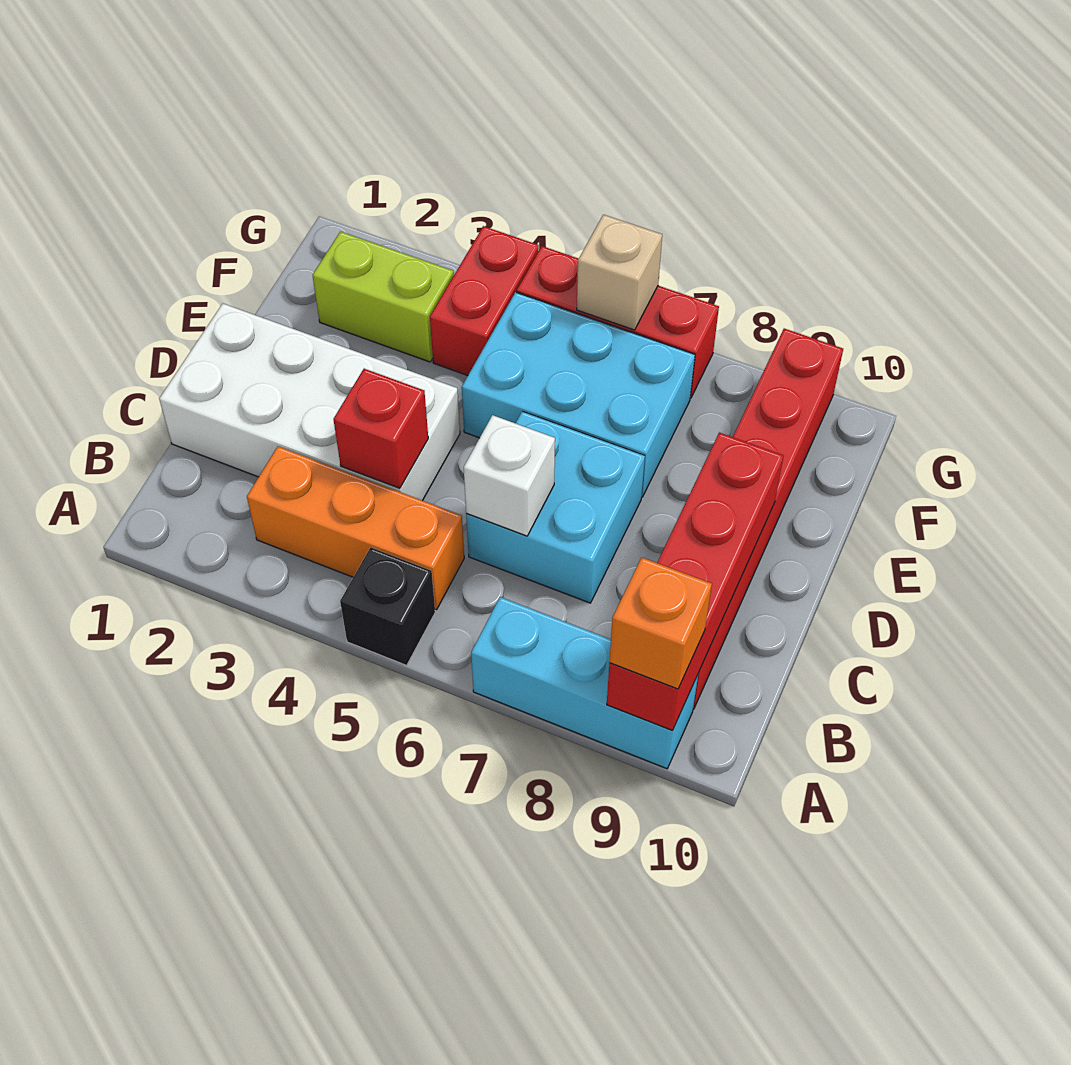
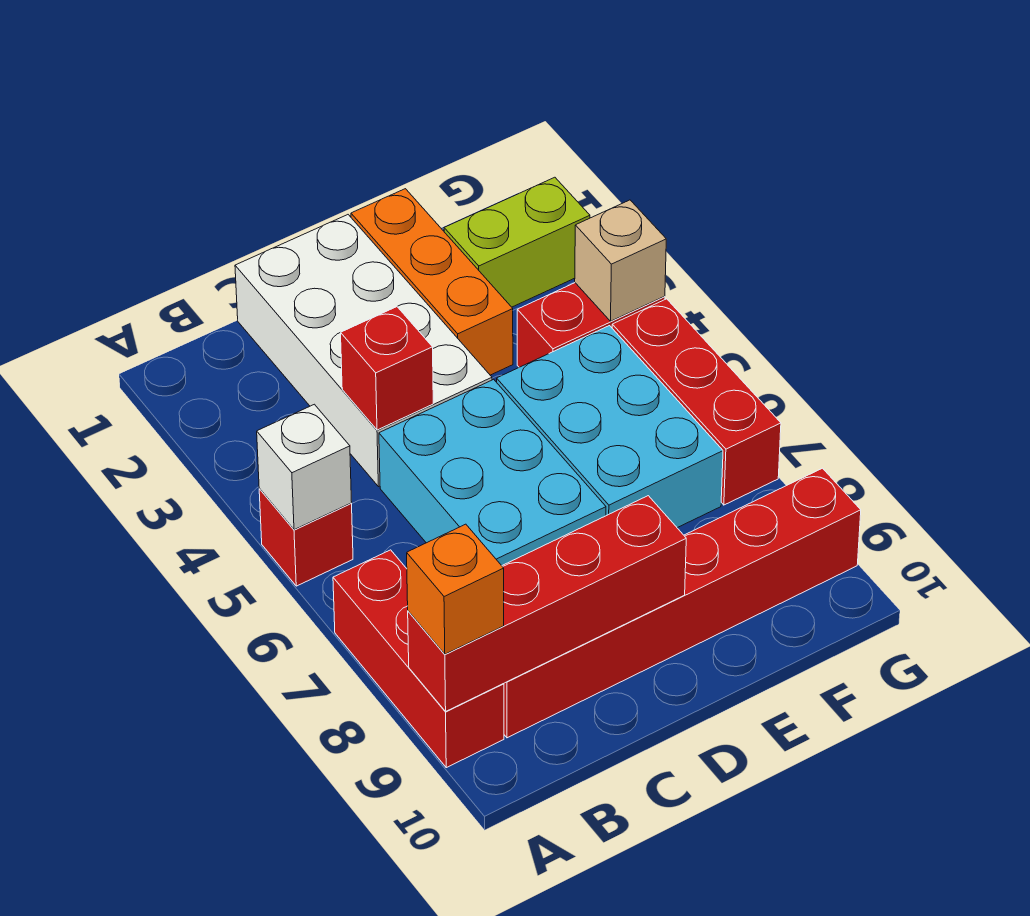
black 1x1 brick [340,547,435,665] -> red 1x1 brick [259,488,353,586]
cyan 1x3 brick [471,597,698,769] -> red 1x3 brick [333,550,504,768]
orange 1x3 brick [247,446,464,610] -> orange 1x3 brick moved to [351,189,513,375]
cyan 2x2 brick [466,411,645,603] -> cyan 2x3 brick [379,379,606,566]
white 1x1 brick [464,415,555,536] -> white 1x1 brick moved to [257,404,352,530]
lime 1x2 brick [313,232,454,362] -> lime 1x2 brick turned to [444,177,590,307]
tan 1x1 brick [577,215,662,330] -> tan 1x1 brick moved to [575,200,666,321]

